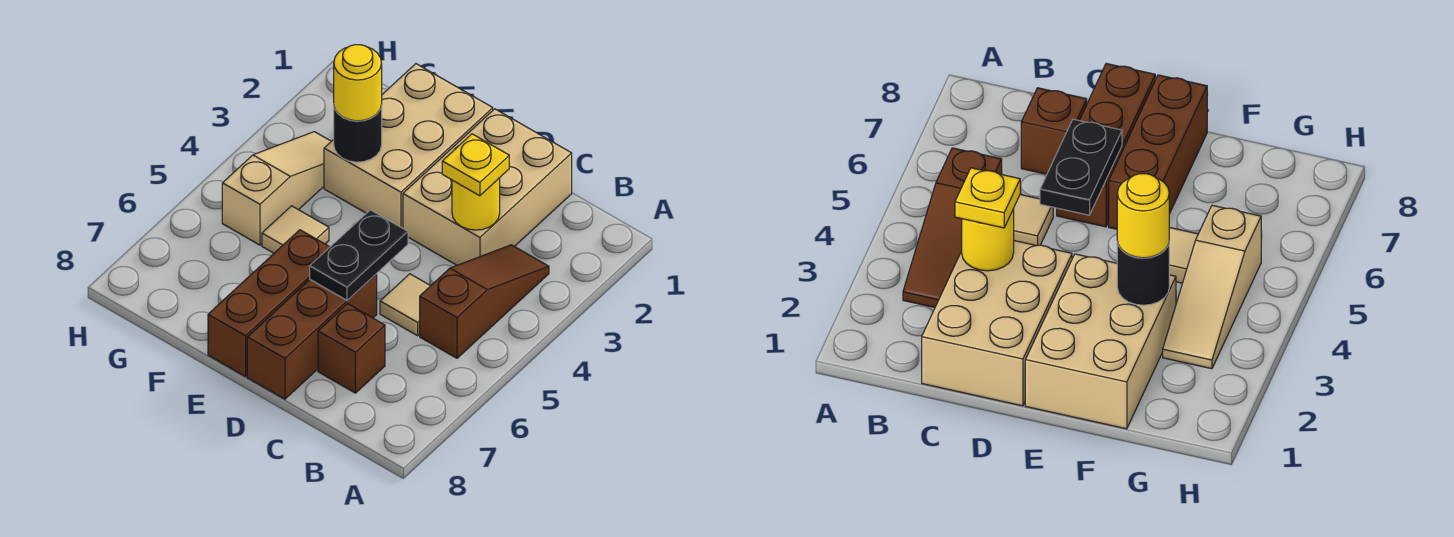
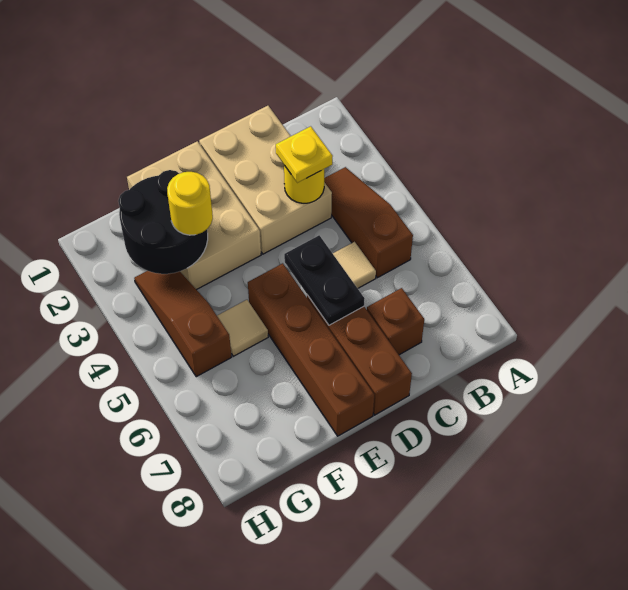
brown 1x3 brick [208,230,329,377] -> brown 1x4 brick [248,263,374,436]
black 1x1 round brick [334,105,382,162] -> black 2x2 round brick [118,170,208,274]
tan 1x3 slope [222,132,331,245] -> brown 1x3 slope [134,271,231,377]

